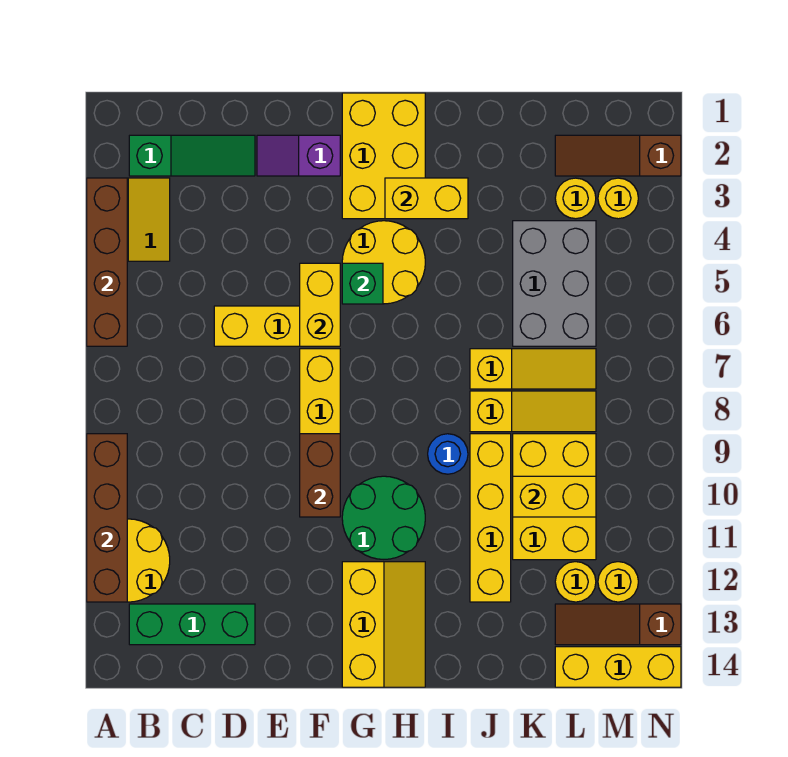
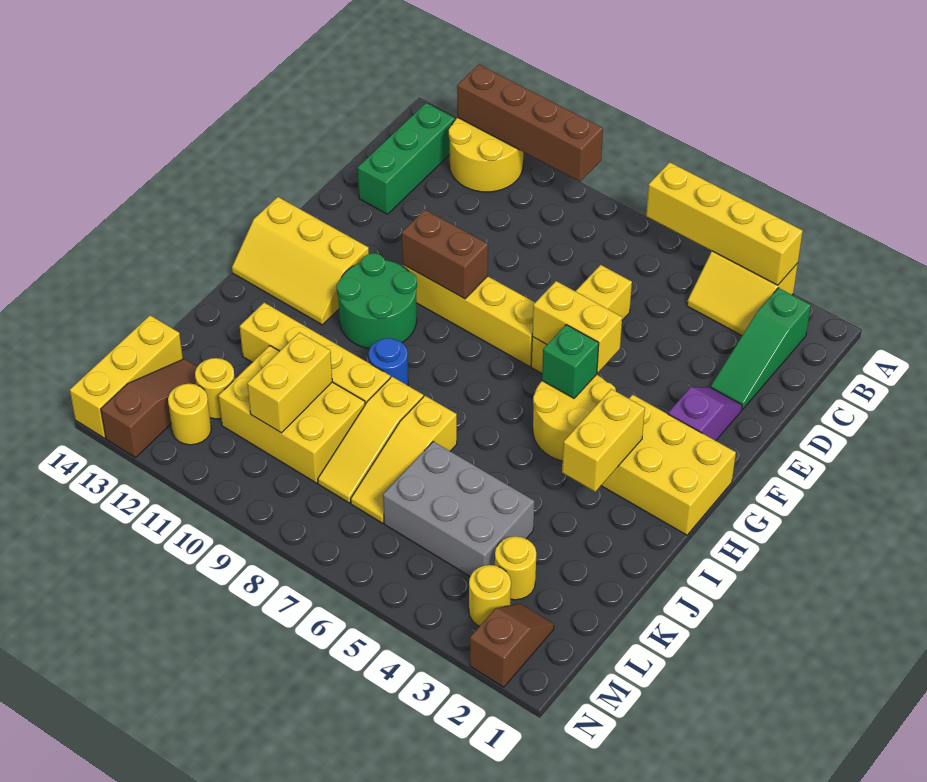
brown 1x4 brick [87,178,127,346] -> yellow 1x4 brick [646,162,803,285]
brown 1x3 slope [555,135,681,176] -> brown 1x2 slope [470,604,554,687]

